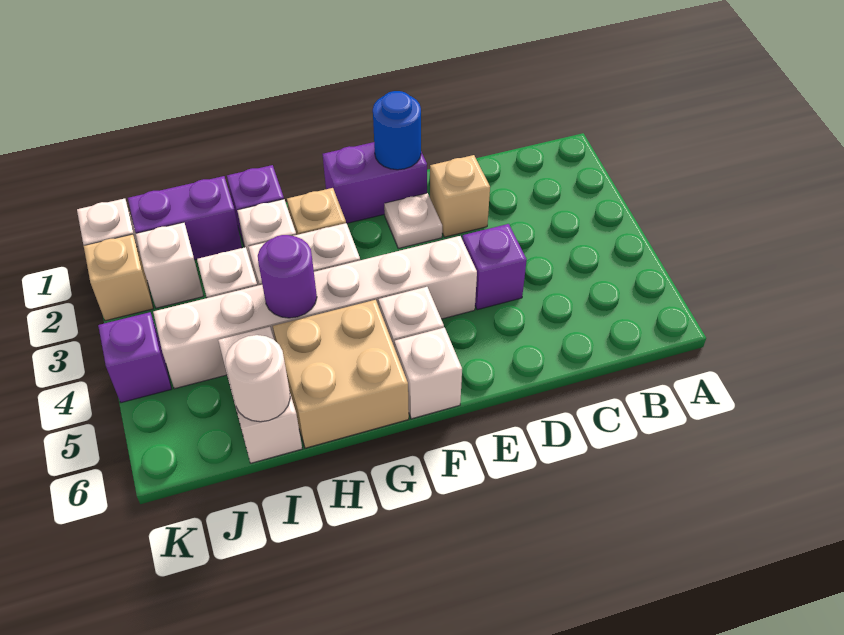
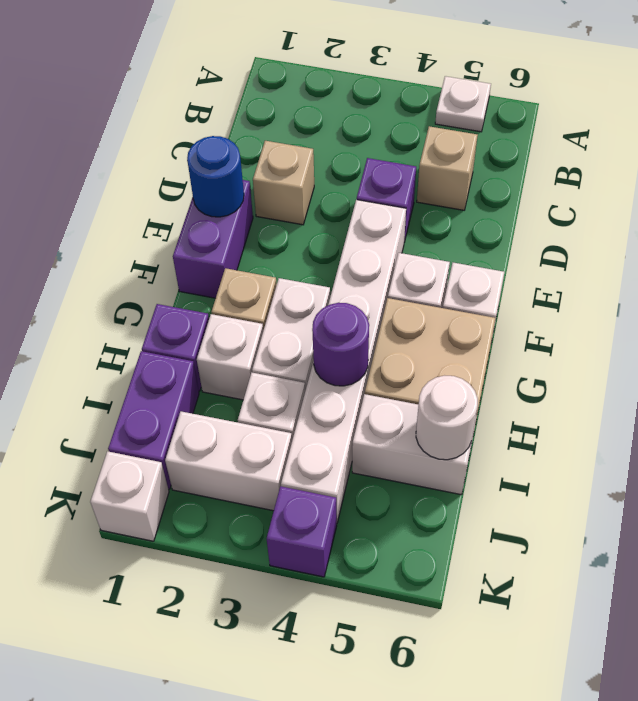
white 1x1 plate [384,193,442,248] -> white 1x1 plate moved to [435,76,491,132]
white 1x1 brick [136,223,203,308] -> white 1x2 brick [165,411,292,511]
tan 1x1 brick [84,234,153,321] -> tan 1x1 brick moved to [417,126,478,210]

